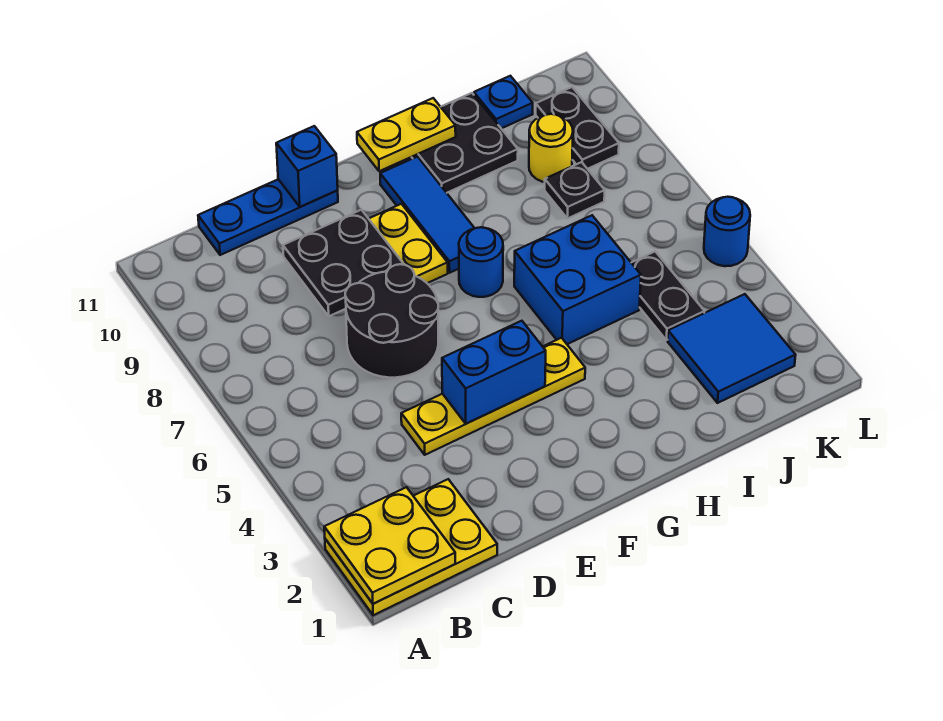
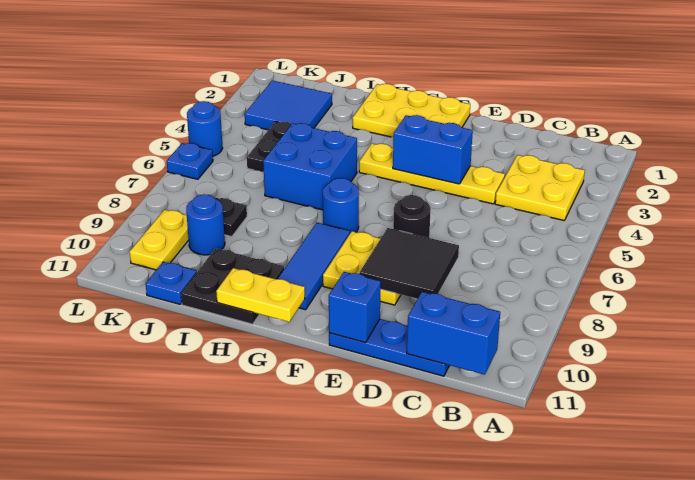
yellow 2x3 plate [325,479,497,615] -> yellow 2x3 plate moved to [353,84,470,137]
yellow 2x2 plate [324,487,455,604] -> yellow 2x2 plate moved to [495,155,585,220]
none -> blue 1x2 brick [407,292,500,375]
black 2x2 round brick [345,264,438,378] -> black 1x1 round brick [393,195,431,238]
black 2x2 plate [283,210,404,316] -> black 2x2 tile [360,228,459,299]
yellow 1x1 round brick [529,114,573,182] -> blue 1x1 round brick [186,194,225,255]
black 1x2 plate [536,87,619,169] -> yellow 1x2 plate [130,210,189,270]
none -> blue 1x1 plate [167,143,213,179]

